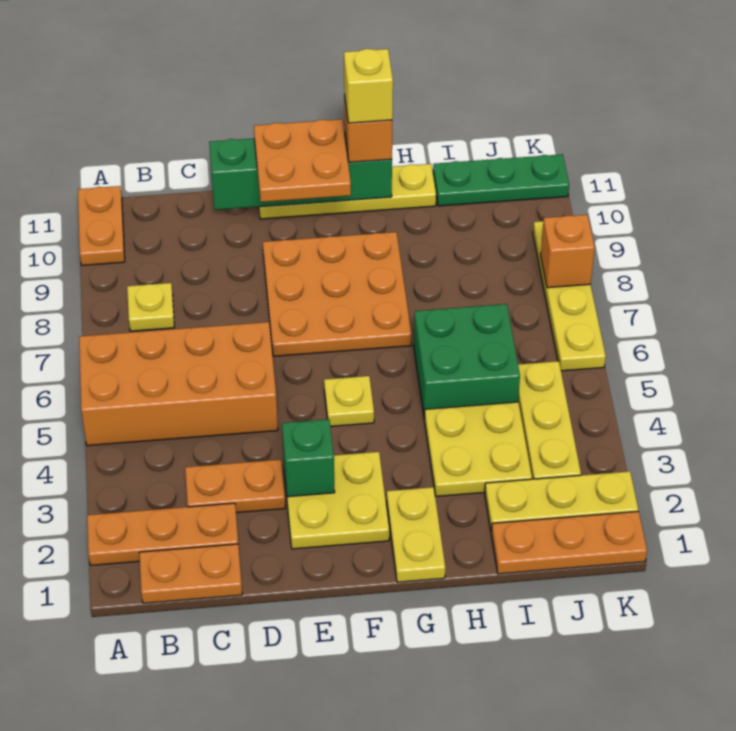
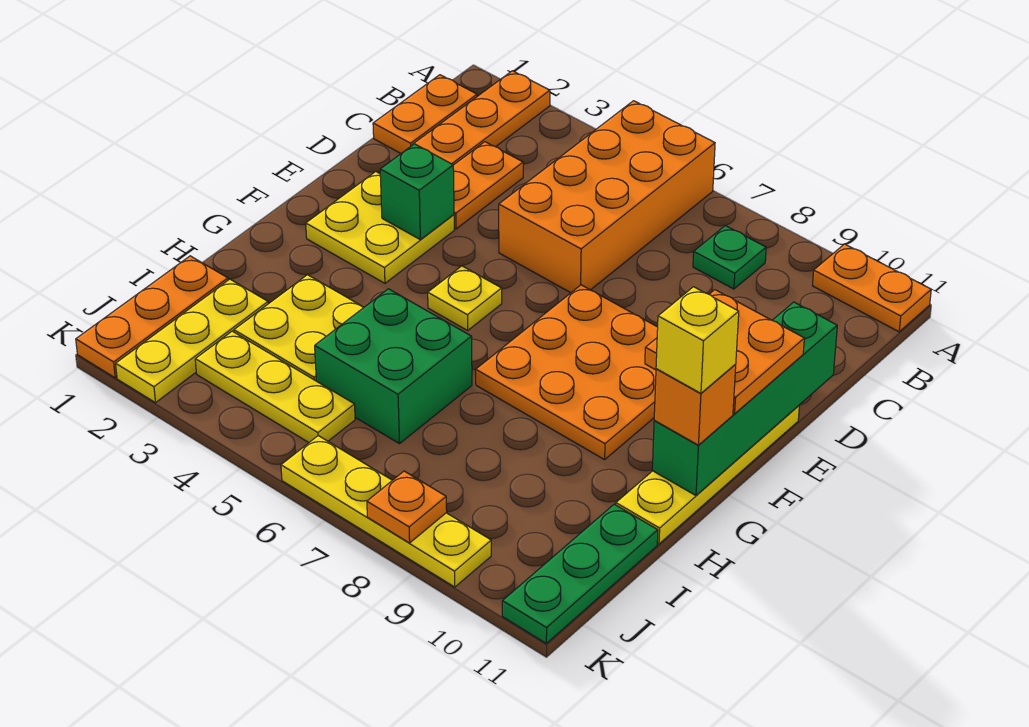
yellow 1x1 plate [127,283,175,331] -> green 1x1 plate [693,226,766,289]
yellow 1x2 plate [387,487,445,582] -> none
orange 1x1 brick [541,215,595,288] -> orange 1x1 plate [367,471,447,543]

